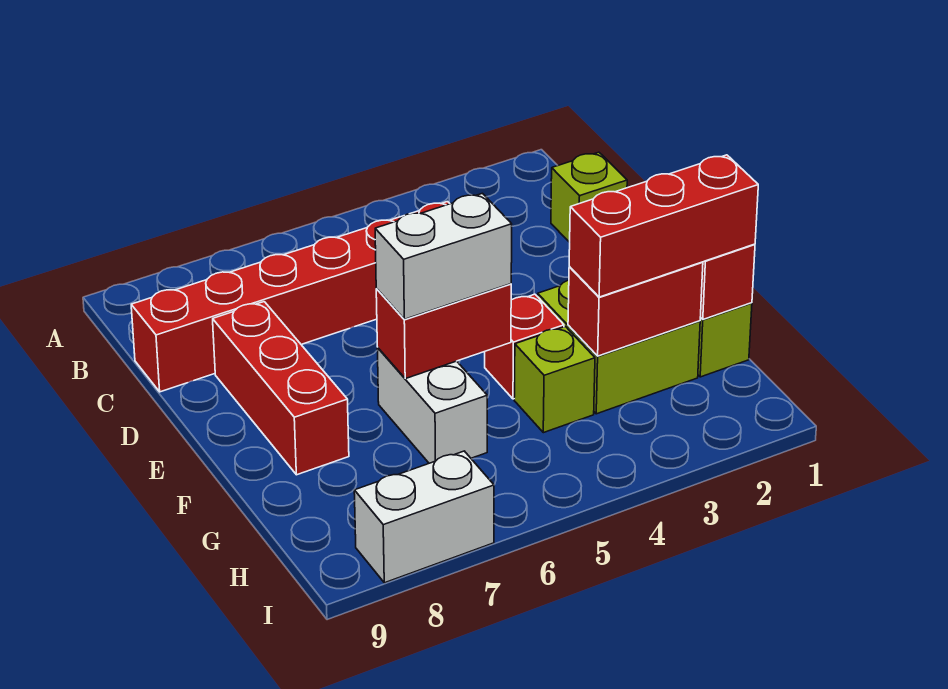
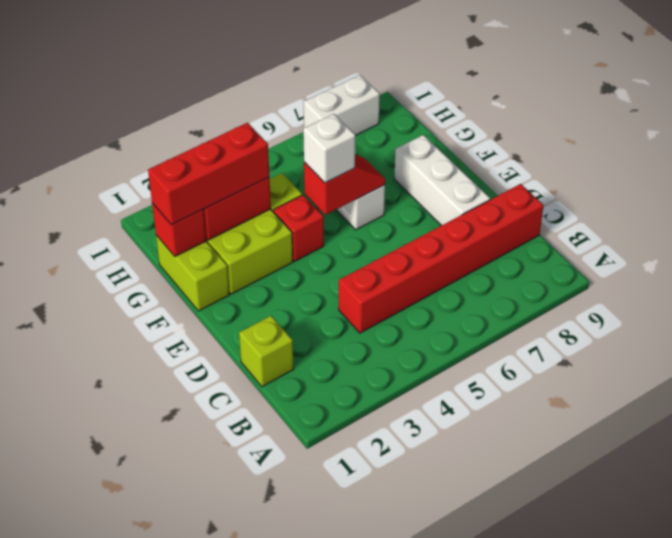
red 1x3 brick [213,302,349,475] -> white 1x3 brick [394,135,490,226]
red 1x2 brick [376,284,511,379] -> red 1x2 slope [304,155,385,215]
white 1x2 brick [375,193,512,319] -> white 1x1 brick [303,114,355,183]

